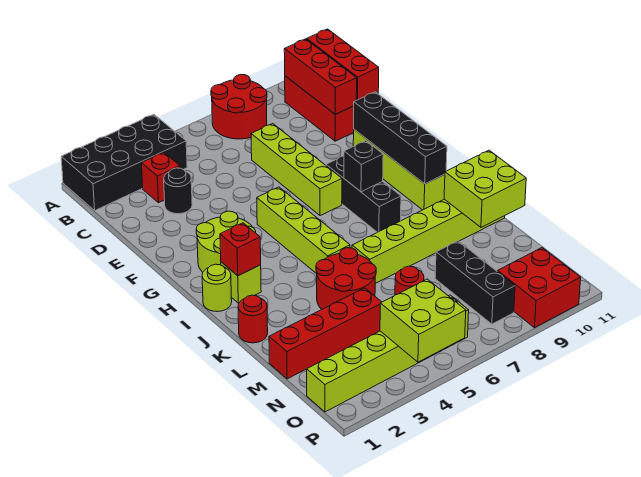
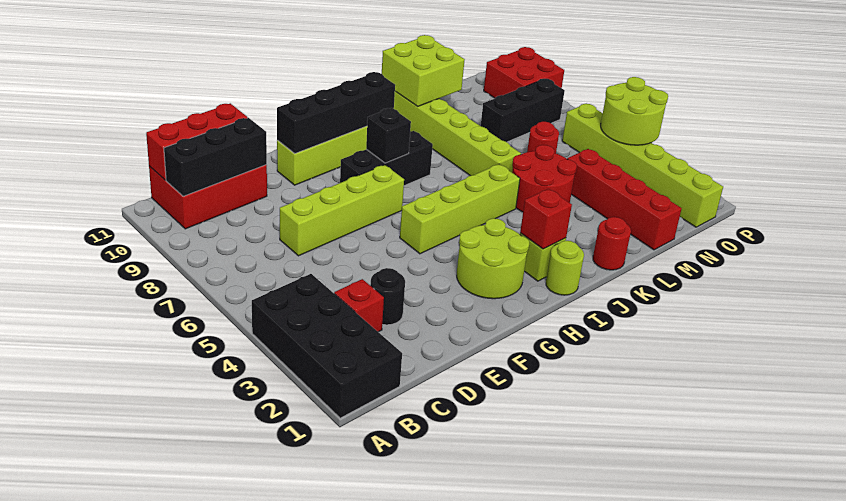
red 2x2 round brick [211,75,267,139] -> none
red 1x3 brick [284,39,357,114] -> black 1x3 brick [164,118,267,196]
lime 2x2 brick [380,279,466,362] -> lime 2x2 round brick [601,77,668,145]

